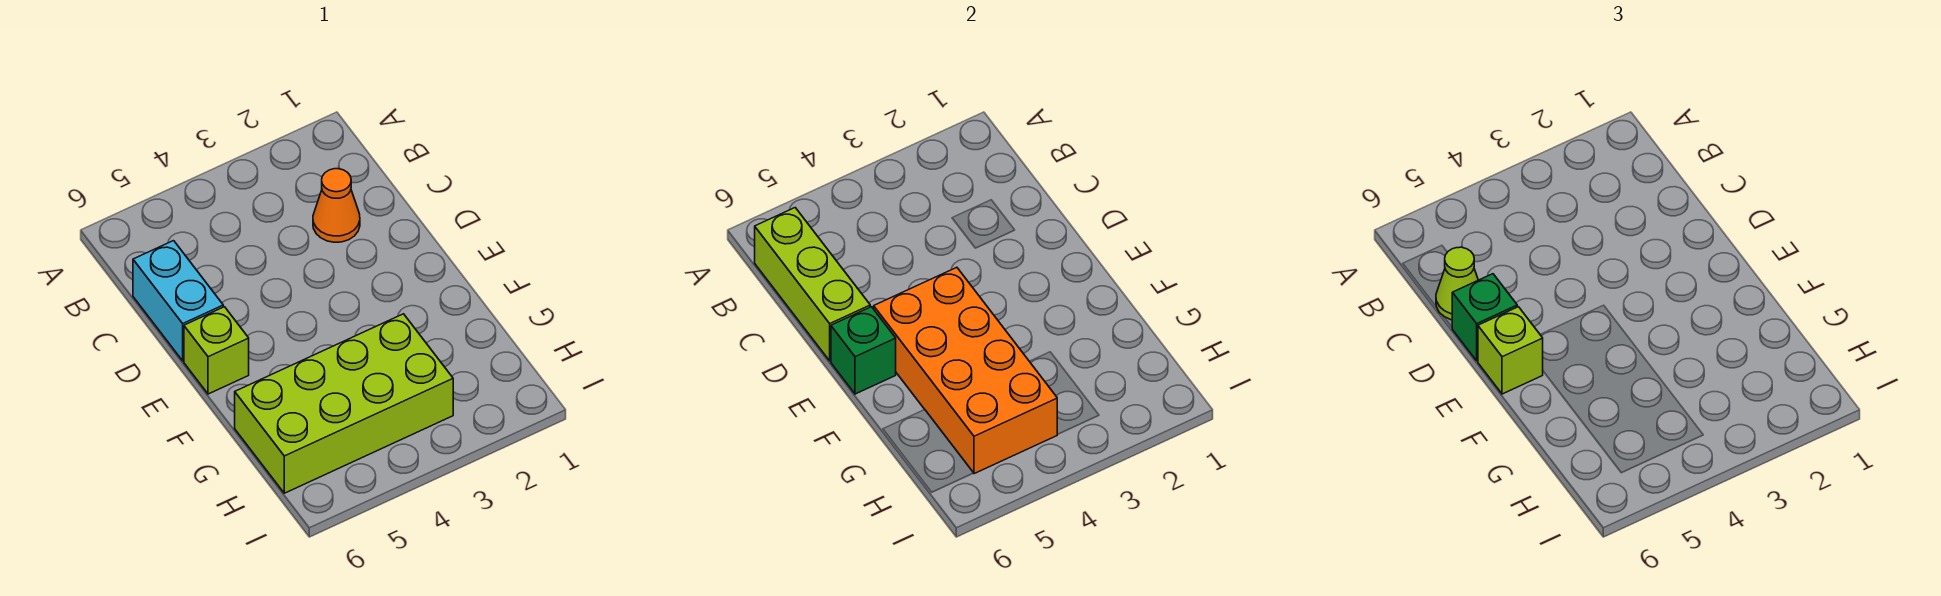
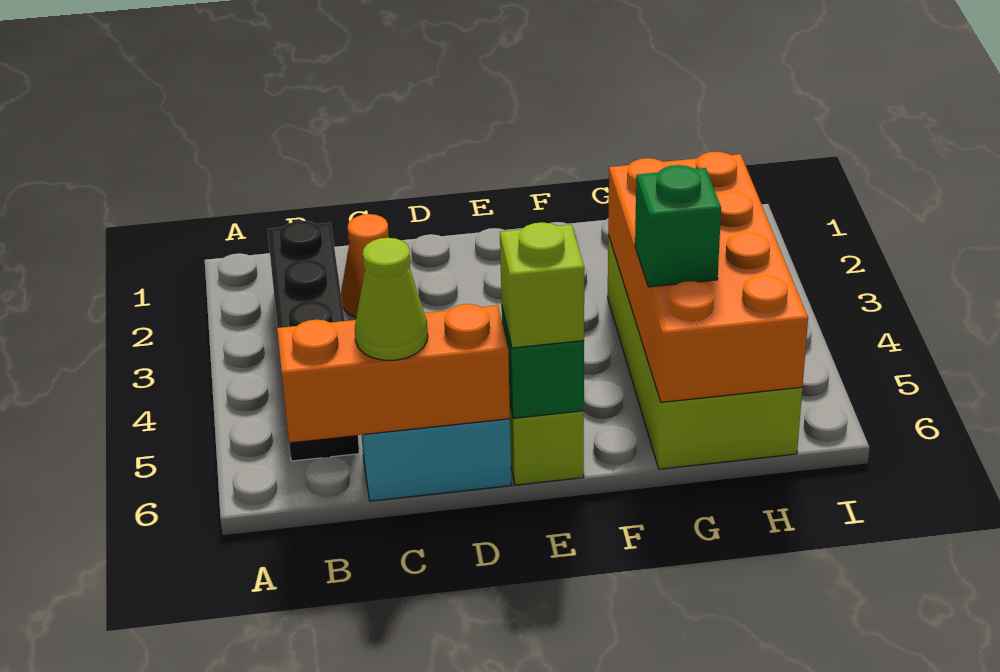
none -> black 1x4 brick [267,221,359,461]
lime 1x3 brick [755,208,870,361] -> orange 1x3 brick [277,304,510,442]
green 1x1 brick [1452,274,1517,361] -> green 1x1 brick moved to [635,165,721,287]
orange 2x4 brick [874,267,1058,474] -> orange 2x4 brick turned to [608,152,808,402]

